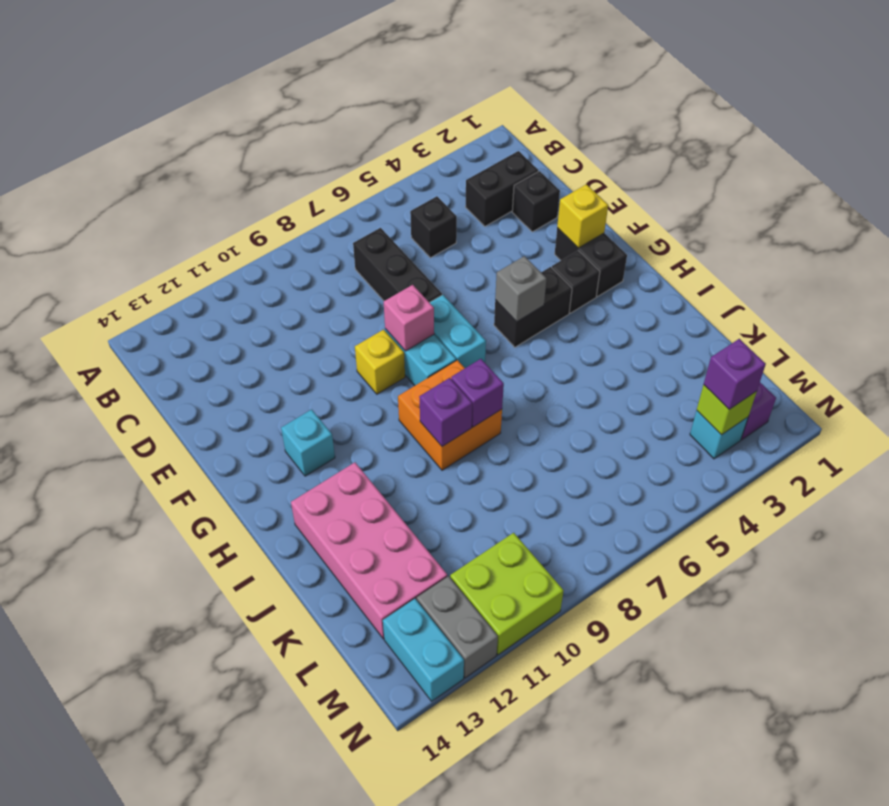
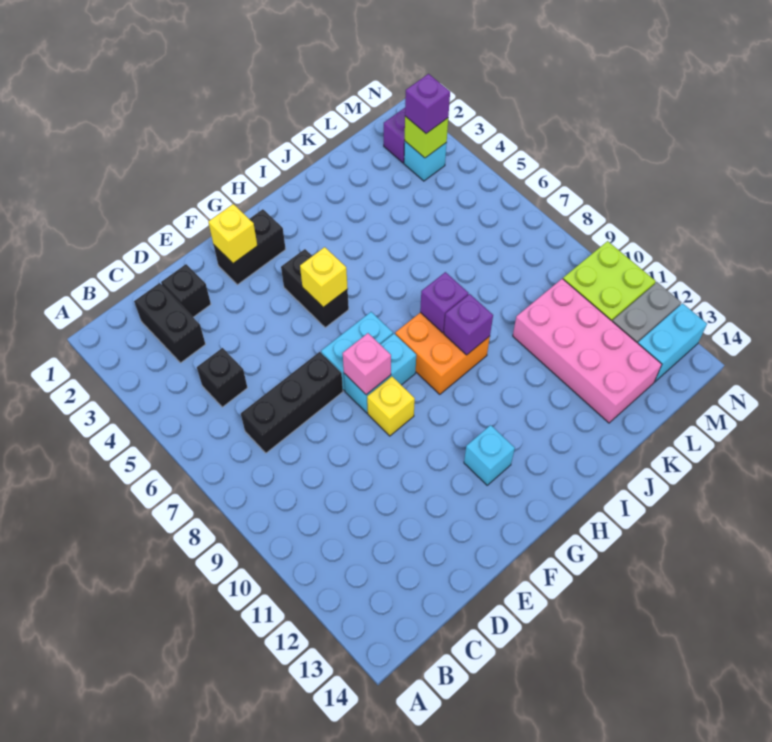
black 1x1 brick [552,251,600,313] -> none
grey 1x1 brick [495,256,546,322] -> yellow 1x1 brick [300,247,348,307]
pink 2x4 brick [291,462,447,639] -> pink 2x4 brick turned to [513,279,662,423]

